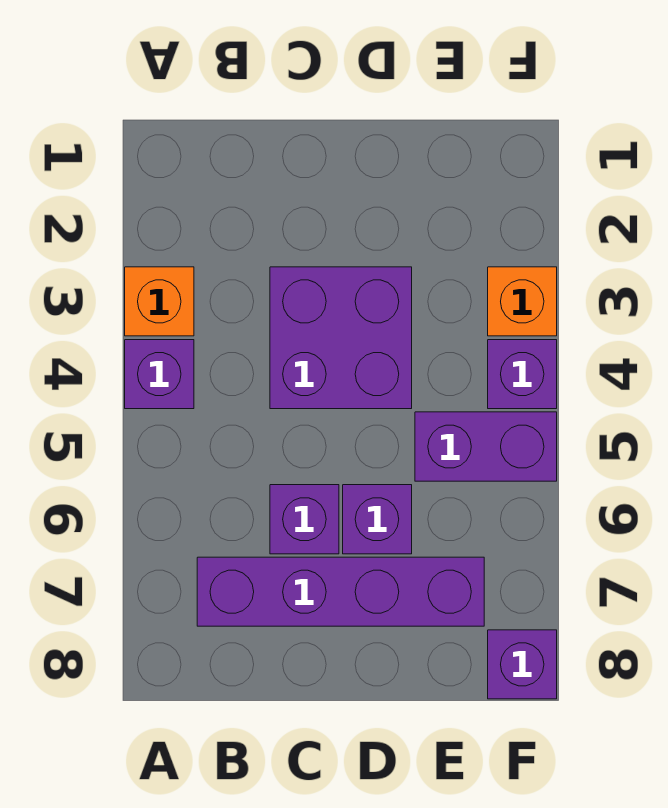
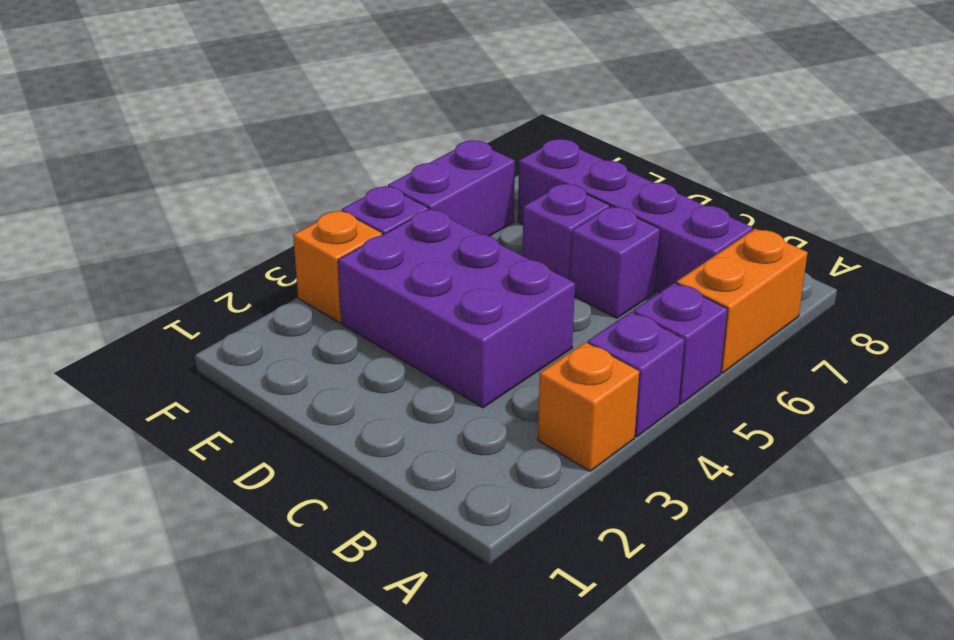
none -> orange 1x2 brick [677,229,808,373]
purple 2x2 brick [270,267,412,409] -> purple 2x3 brick [338,209,575,408]
purple 1x2 brick [415,412,557,481] -> purple 1x2 brick turned to [388,140,515,236]
purple 1x1 brick [488,630,557,699] -> purple 1x1 brick moved to [633,283,728,404]

